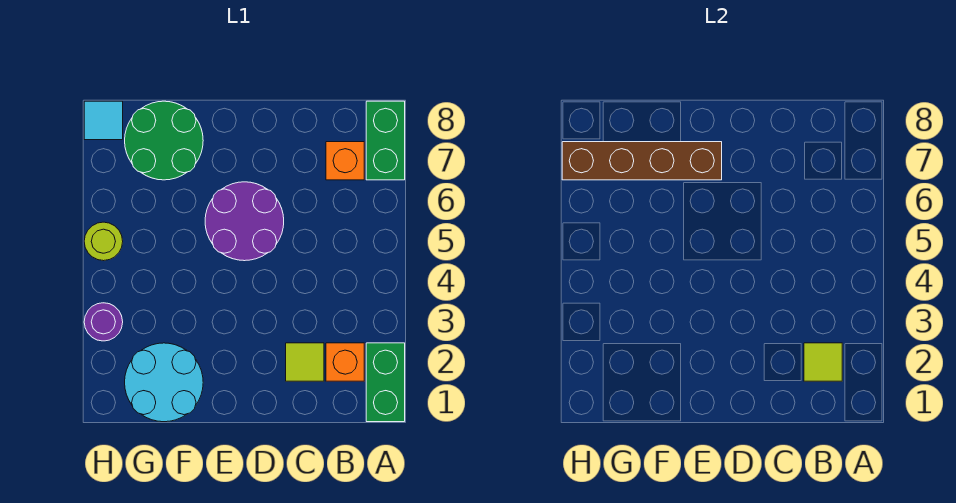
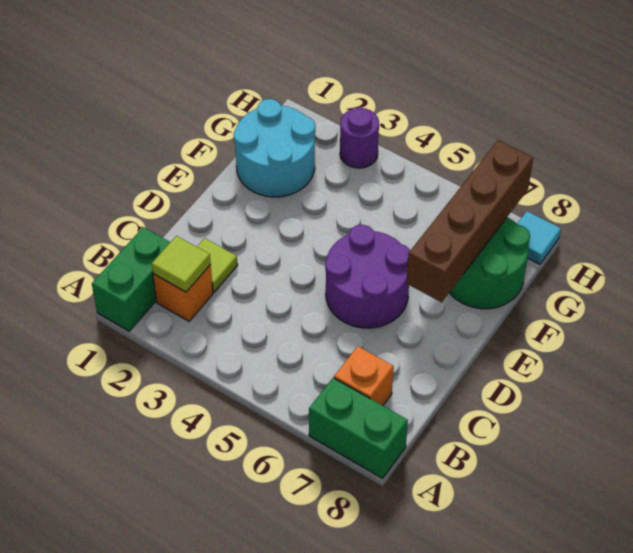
green 1x2 brick [366,343,405,422] -> green 1x2 brick turned to [92,227,170,331]
lime 1x1 round brick [84,222,123,261] -> none

